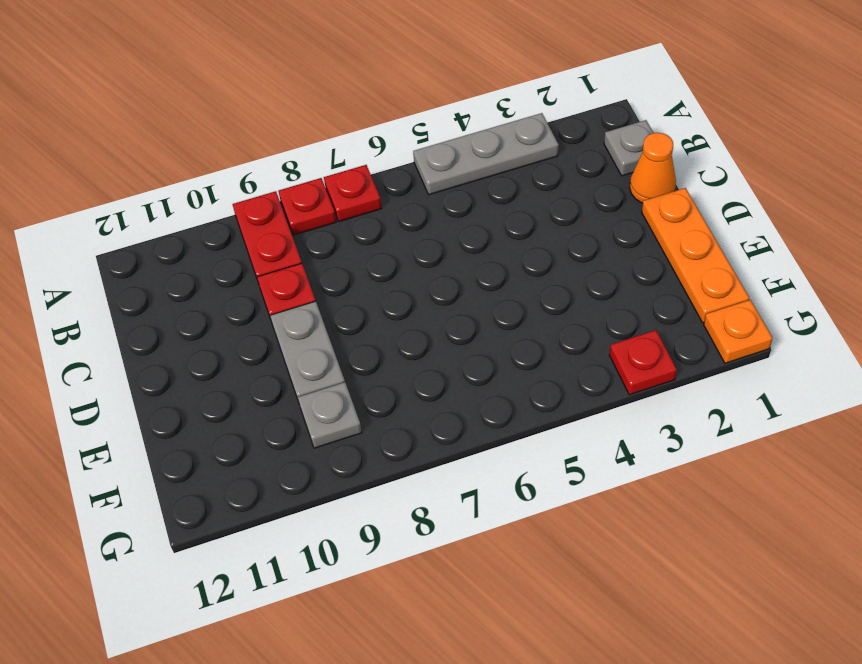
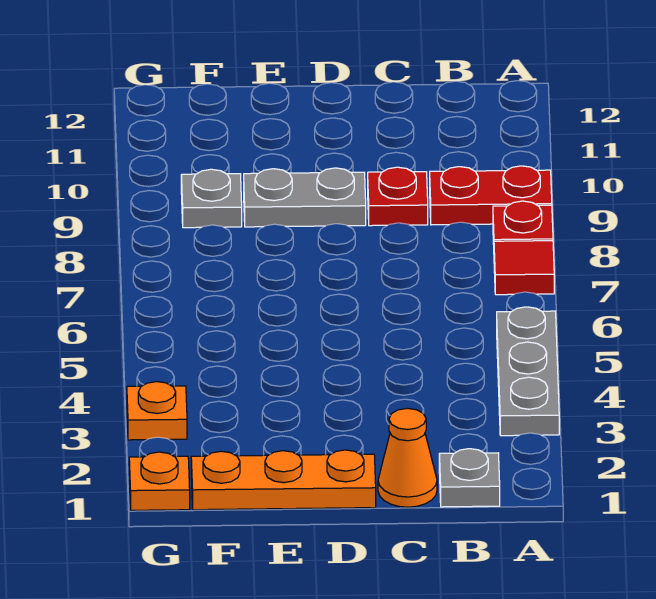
red 1x1 plate [324,165,382,222] -> red 1x1 tile [494,241,554,295]
red 1x1 plate [609,330,677,395] -> orange 1x1 plate [127,382,187,440]

